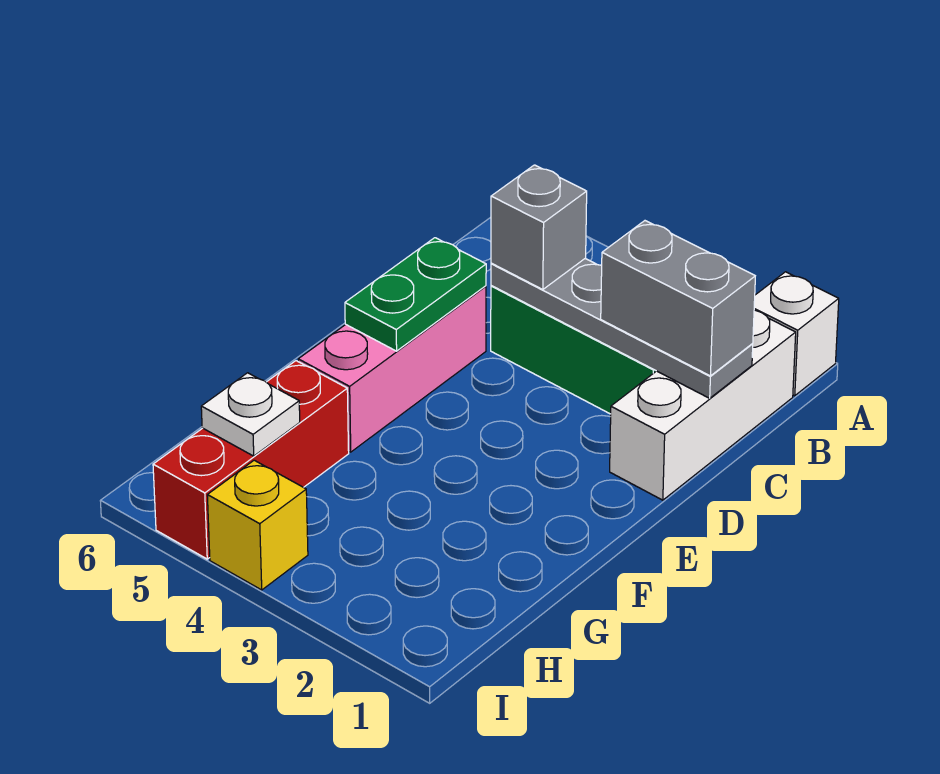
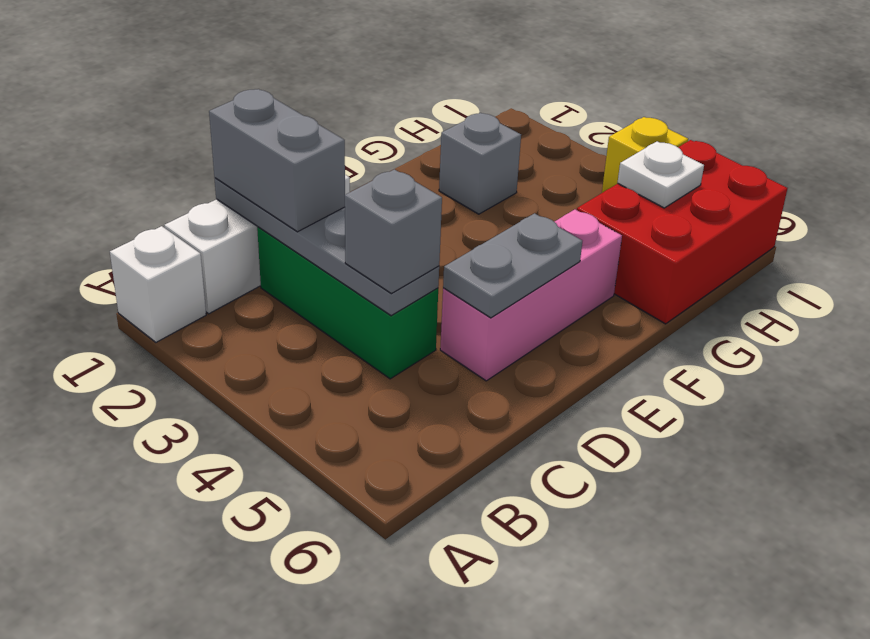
green 1x2 plate [345,238,486,351] -> grey 1x2 plate [443,213,582,318]
none -> grey 1x1 brick [439,113,521,214]
red 1x3 brick [153,361,349,559] -> red 2x3 brick [577,140,788,324]

